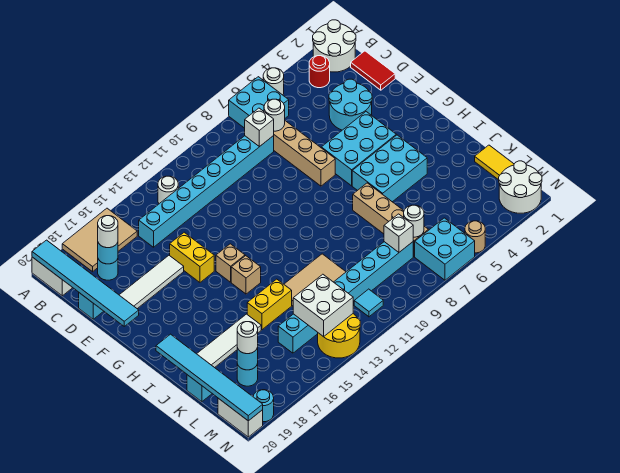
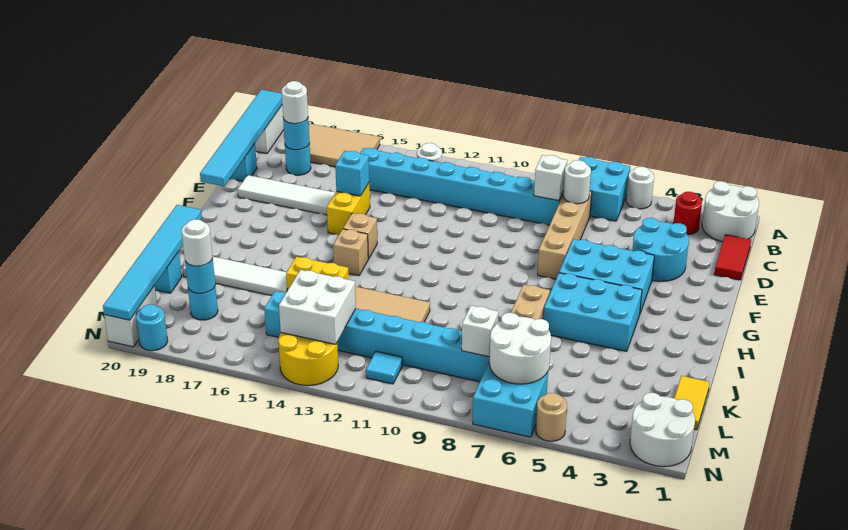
none -> cyan 1x1 brick [335,151,369,196]
white 1x1 round brick [404,205,424,237] -> white 2x2 round brick [489,313,551,384]

